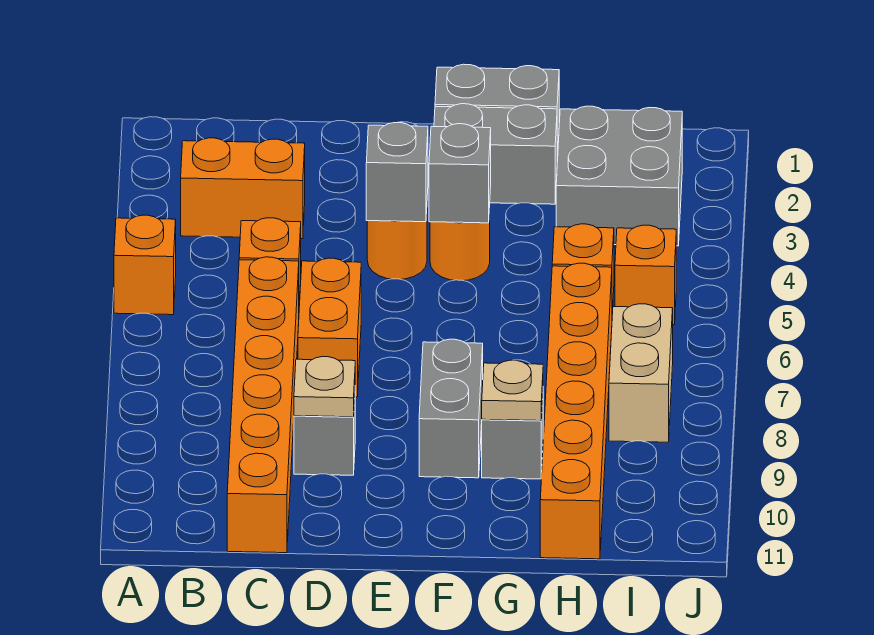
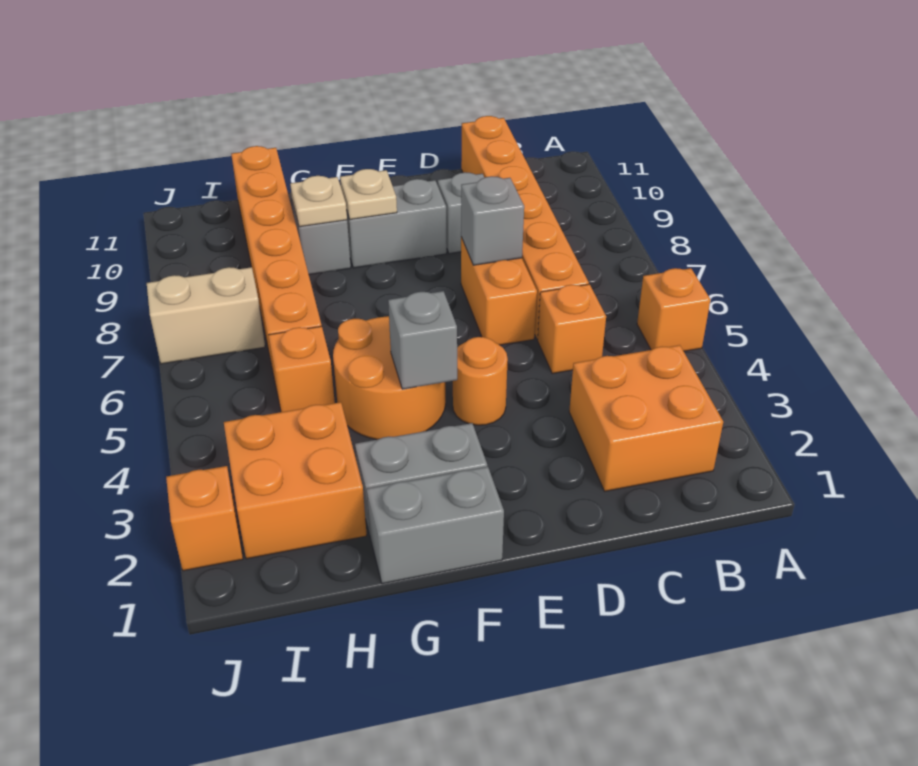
orange 1x2 brick [181,138,305,239] -> orange 2x2 brick [569,345,723,491]
tan 1x1 plate [294,357,355,417] -> tan 1x1 plate moved to [340,169,397,219]
grey 1x1 brick [366,123,428,222] -> grey 1x1 brick moved to [461,176,524,265]
orange 1x1 round brick [430,208,490,281] -> orange 2x2 round brick [333,316,446,440]
grey 1x2 brick [419,339,483,478] -> grey 1x2 brick turned to [346,179,447,268]
grey 2x2 brick [556,106,682,246] -> orange 2x2 brick [224,402,367,559]
orange 1x1 brick [615,225,676,325] -> orange 1x1 brick moved to [166,466,243,571]
tan 1x2 brick [609,304,673,442] -> tan 1x2 brick turned to [147,267,265,364]

